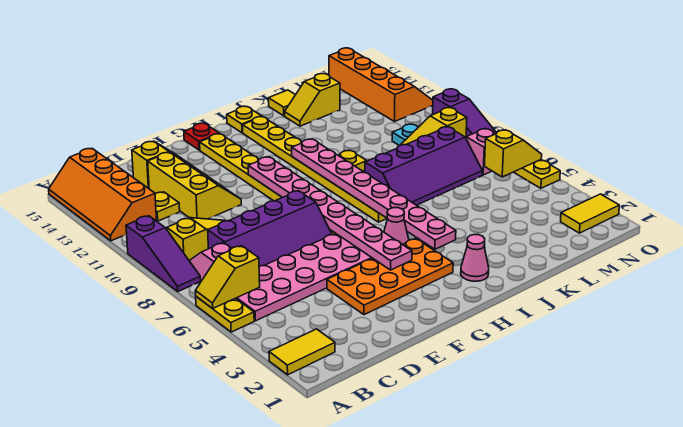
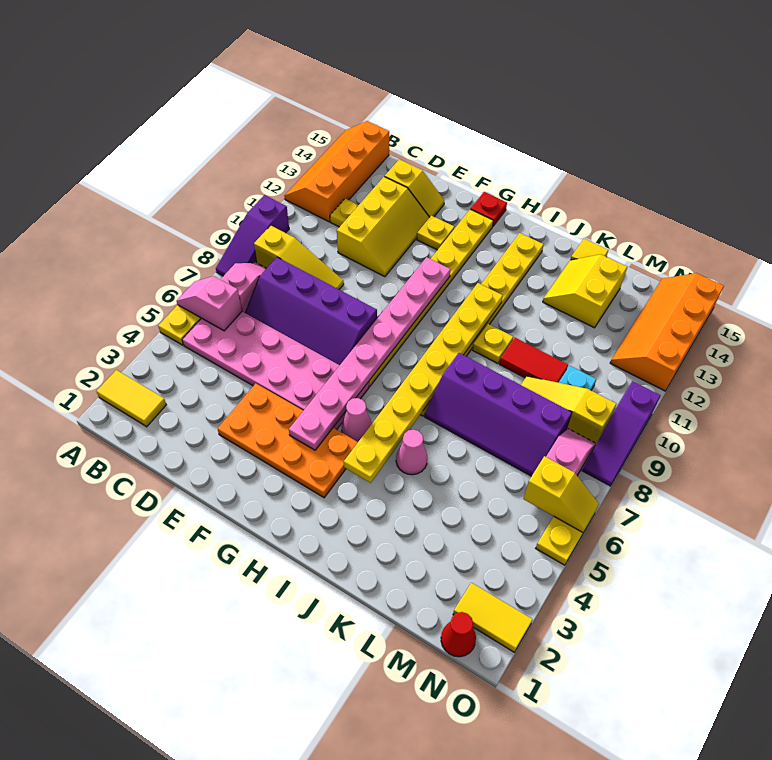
yellow 1x2 slope [195,246,260,309] -> pink 1x2 slope [177,276,242,331]
pink 1x1 cone [461,234,489,281] -> pink 1x1 cone moved to [396,430,427,475]
pink 1x8 plate [292,139,456,249] -> yellow 1x8 plate [344,283,503,483]
yellow 1x1 plate [227,106,262,133] -> yellow 1x1 plate moved to [417,216,454,250]
none -> red 1x2 tile [499,338,568,383]
yellow 1x2 slope [285,74,340,126] -> yellow 2x2 slope [543,254,627,328]
none -> red 1x1 cone [441,612,476,657]
orange 2x4 slope [329,48,433,122] -> orange 2x4 slope turned to [610,273,724,391]

